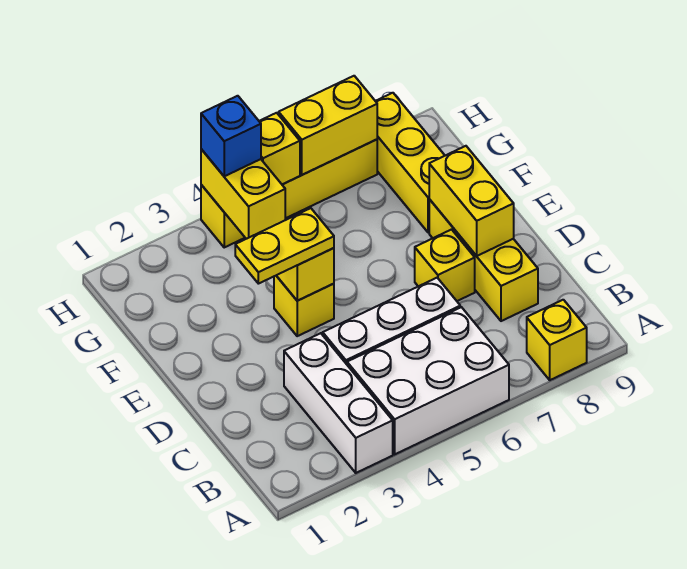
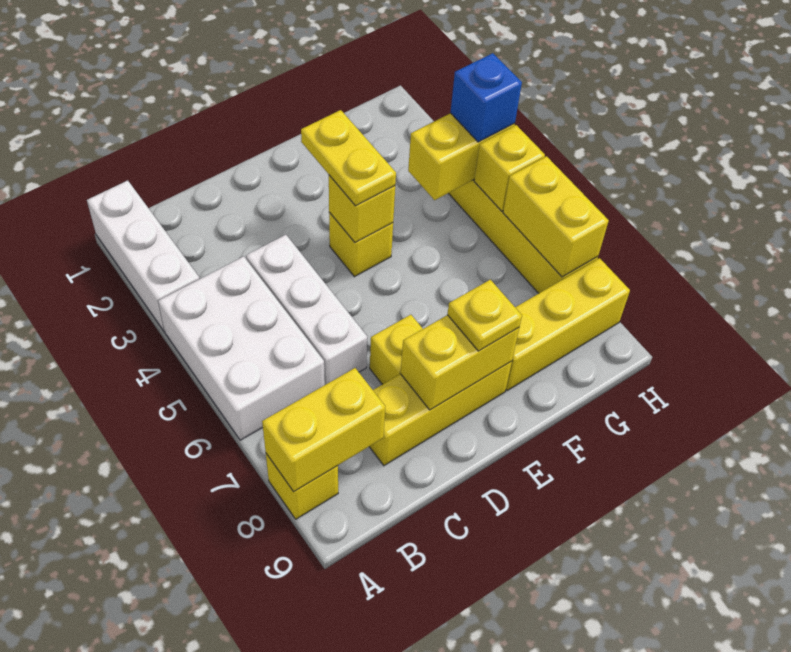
white 1x3 brick [284,333,393,473] -> white 1x3 brick turned to [87,181,199,331]
none -> yellow 1x2 brick [262,368,385,492]
none -> yellow 1x1 plate [447,280,522,351]

